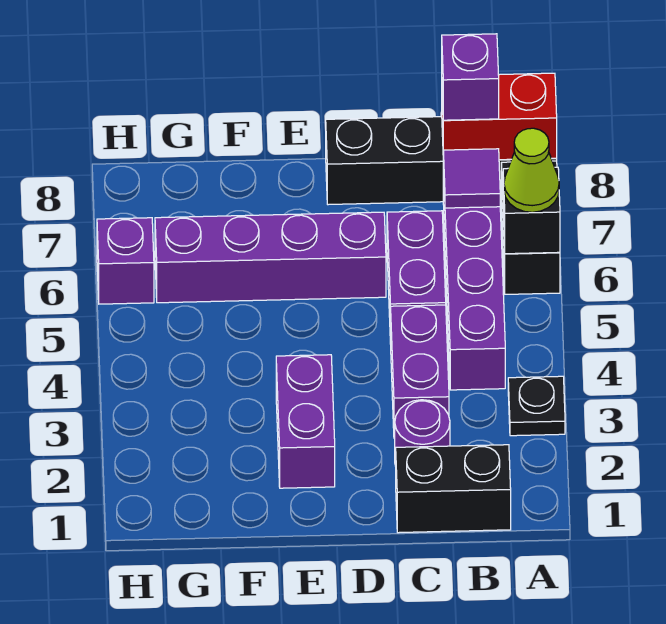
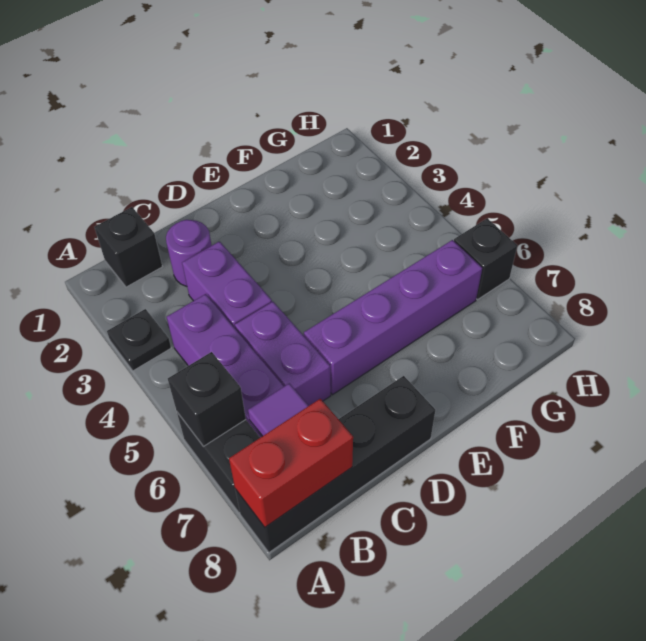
lime 1x1 cone [504,128,559,212] -> none
black 1x2 brick [396,445,511,533] -> black 1x1 brick [95,207,162,287]
purple 1x1 brick [442,34,499,120] -> none
purple 1x2 brick [276,355,335,488] -> none
purple 1x1 brick [97,218,154,304] -> black 1x1 brick [454,218,517,300]

